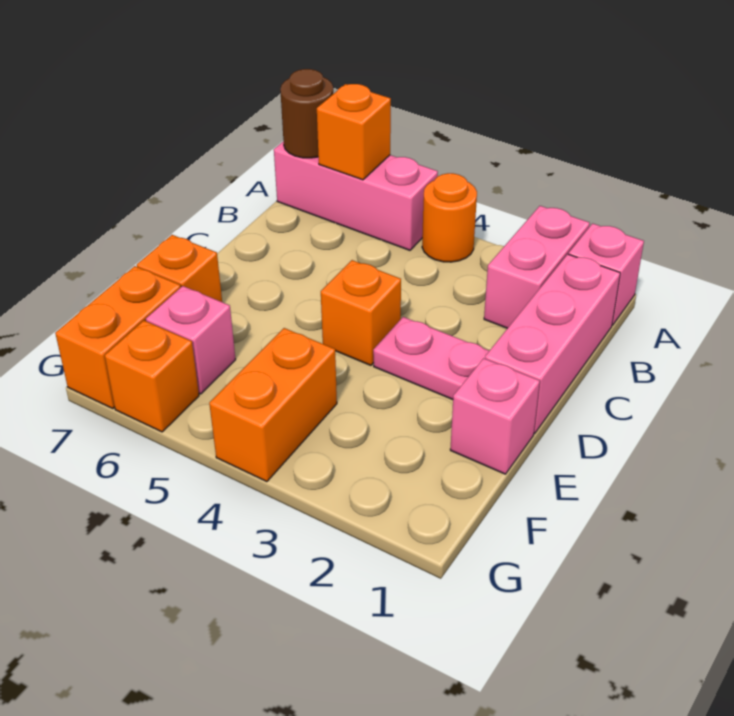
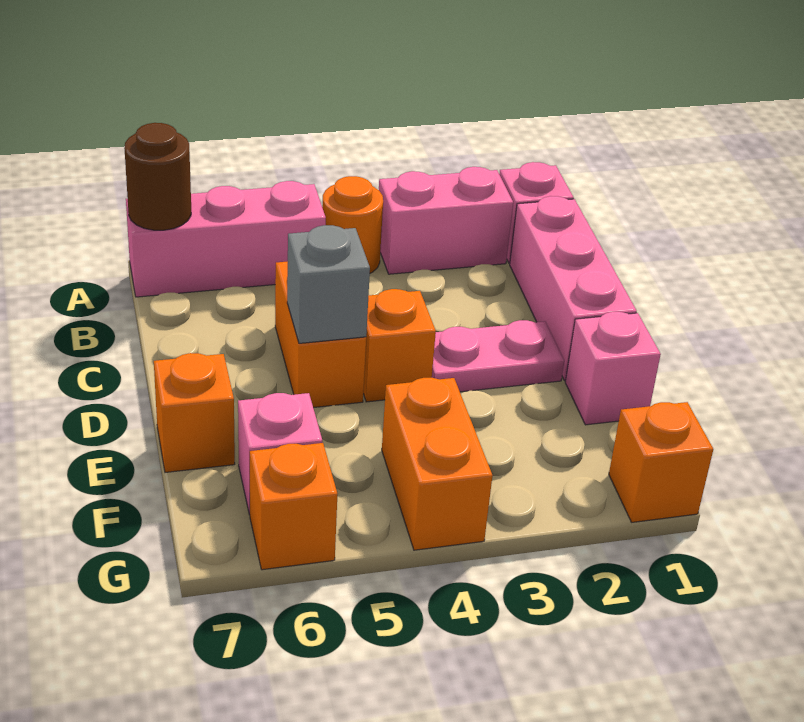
pink 1x2 brick [484,206,590,328] -> pink 1x2 brick turned to [379,167,513,274]
orange 1x1 brick [317,84,391,180] -> orange 1x1 brick moved to [609,402,713,522]
none -> grey 1x1 brick [287,225,370,343]
orange 1x2 brick [55,266,181,409] -> orange 1x2 brick moved to [275,261,366,408]

